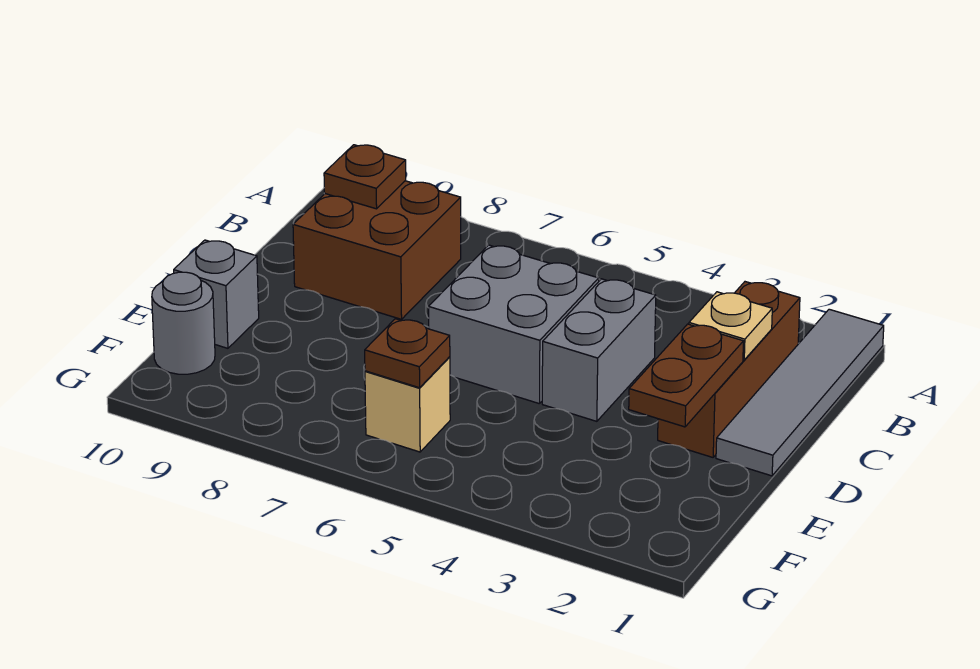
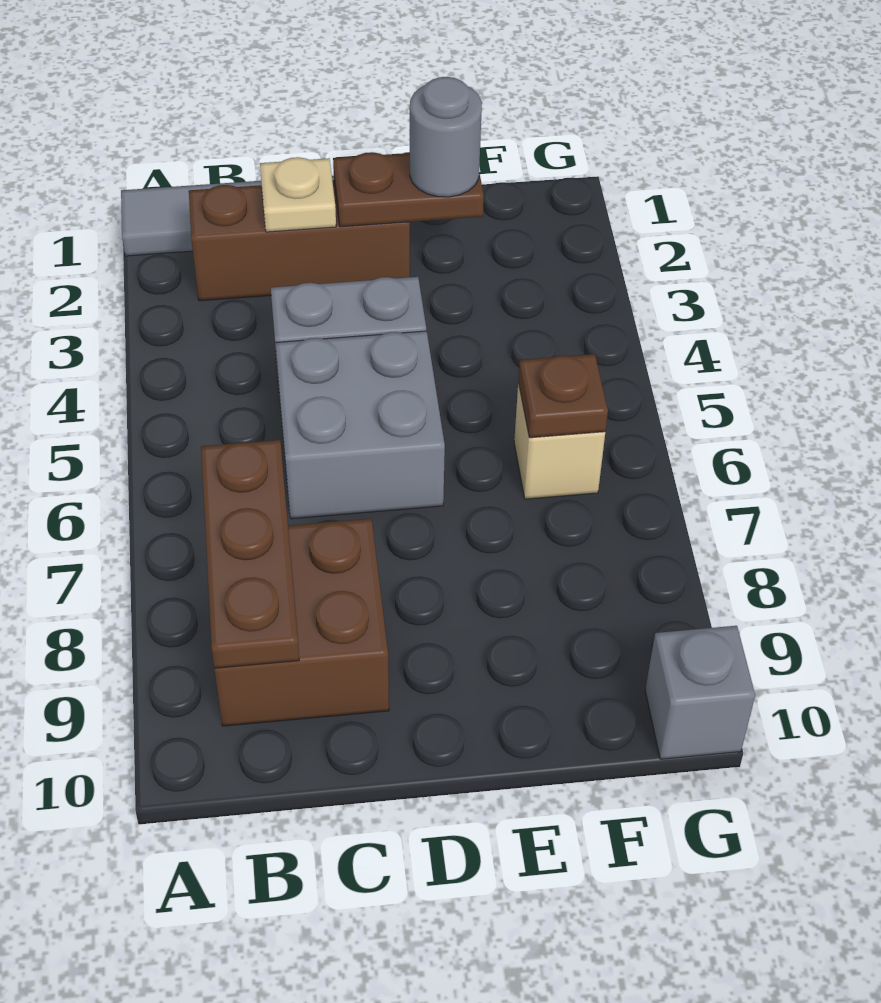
brown 1x1 plate [324,145,406,209] -> brown 1x3 plate [201,440,299,668]
grey 1x1 brick [174,240,259,348] -> grey 1x1 brick moved to [645,626,755,759]
grey 1x1 round brick [152,272,215,374] -> grey 1x1 round brick moved to [410,77,482,197]

